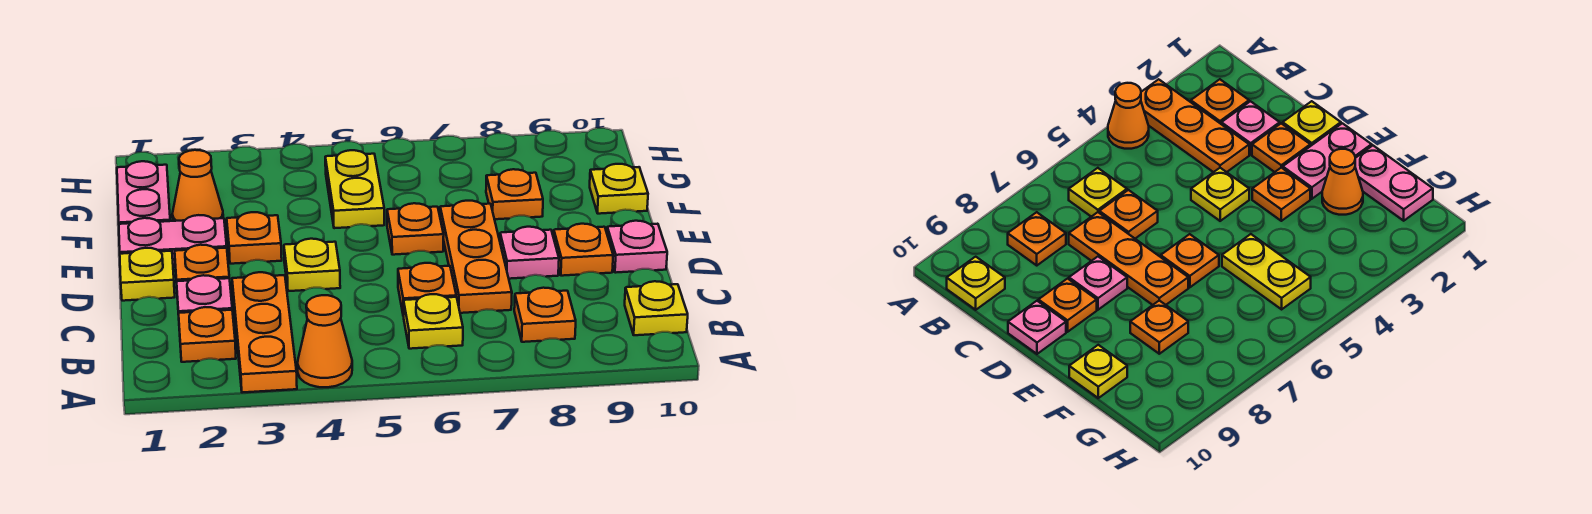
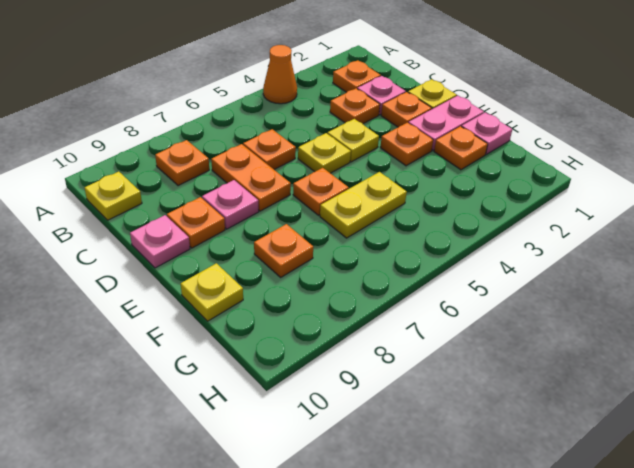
orange 1x3 plate [232,272,297,393] -> orange 1x1 plate [330,88,380,124]
yellow 1x1 plate [404,294,463,349] -> yellow 1x1 plate moved to [298,133,351,173]
orange 1x3 plate [440,201,512,313] -> orange 1x2 plate [211,144,291,211]
pink 1x2 plate [117,161,170,224] -> pink 1x1 plate [462,112,512,154]
orange 1x1 cone [172,150,223,221] -> orange 1x1 plate [434,126,488,170]
yellow 1x2 plate [325,150,384,228] -> yellow 1x2 plate turned to [320,172,407,238]

